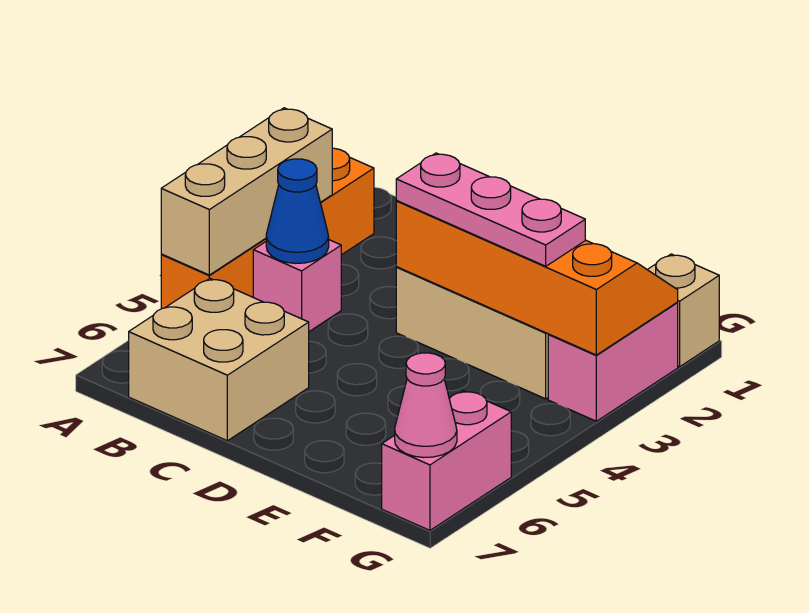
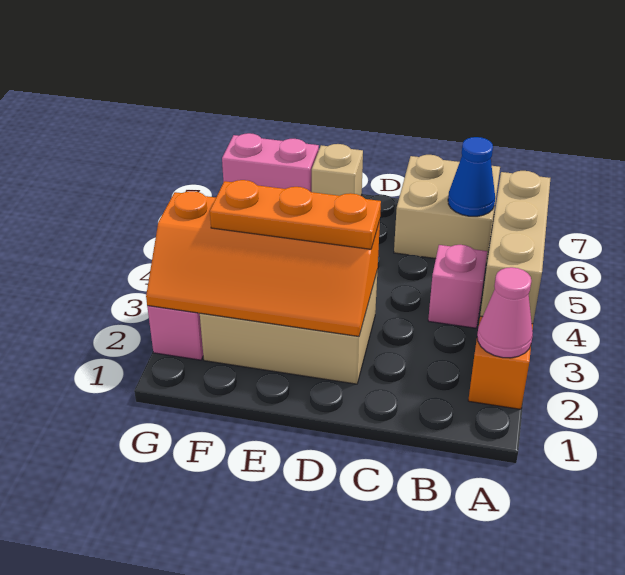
blue 1x1 cone [266,159,329,263] -> blue 1x1 cone moved to [448,137,495,216]
pink 1x3 plate [396,153,585,266] -> orange 1x3 plate [210,180,381,249]
tan 1x1 brick [647,254,719,367] -> tan 1x1 brick moved to [312,144,363,196]
pink 1x2 brick [382,391,511,530] -> pink 1x2 brick turned to [222,133,319,192]
pink 1x1 cone [395,353,457,457] -> pink 1x1 cone moved to [477,267,533,358]

